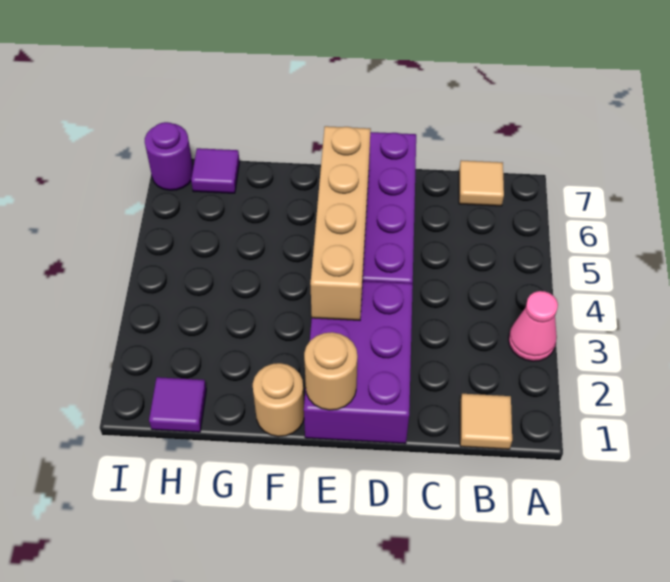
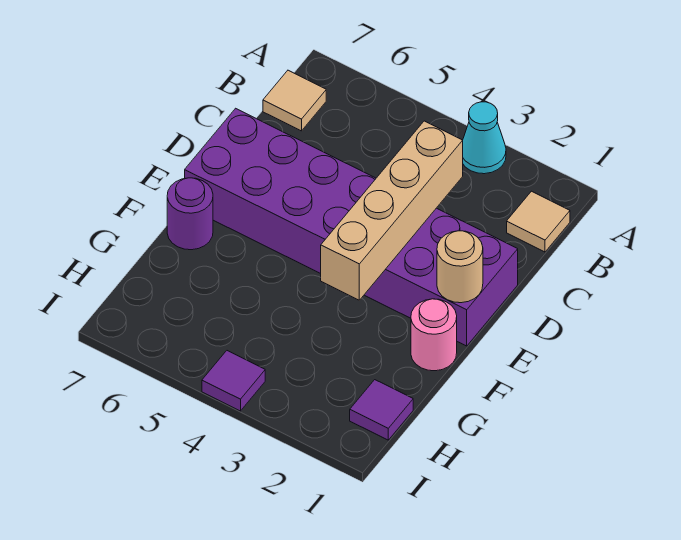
pink 1x1 cone [509,291,558,361] -> cyan 1x1 cone [463,102,506,174]
tan 1x4 brick [310,126,371,320] -> tan 1x4 brick turned to [321,121,463,300]
tan 1x1 round brick [253,363,304,437] -> pink 1x1 round brick [411,299,457,371]
purple 1x1 tile [191,148,240,193] -> purple 1x1 tile moved to [202,351,265,411]
purple 1x1 round brick [145,122,193,190] -> purple 1x1 round brick moved to [167,178,213,250]

